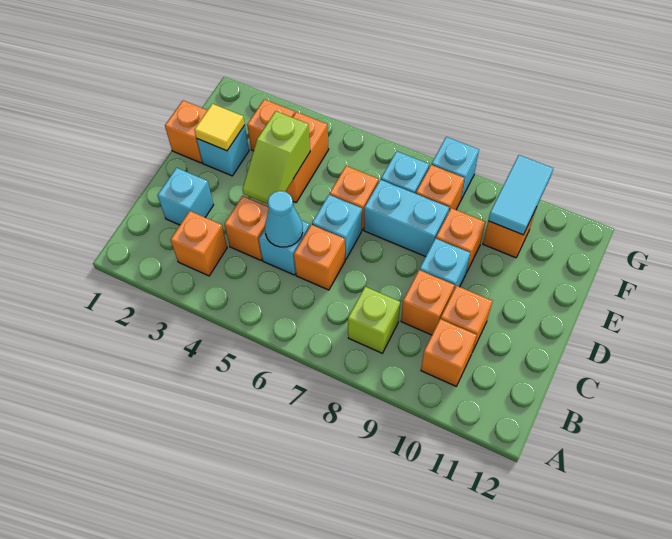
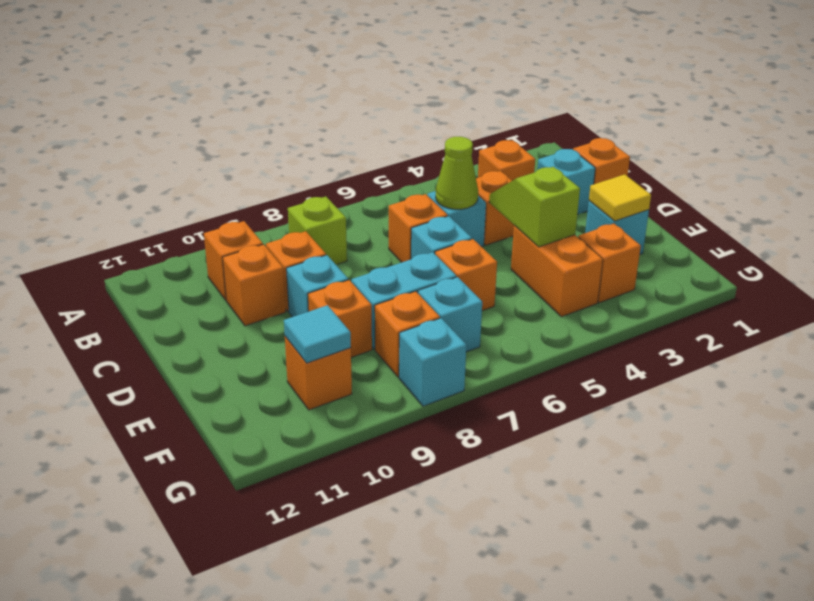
cyan 1x1 cone [265,191,303,247] -> lime 1x1 cone [436,137,478,209]
orange 1x1 brick [165,101,208,163] -> orange 1x1 brick moved to [573,138,630,184]
cyan 1x2 tile [488,155,553,235] -> cyan 1x1 tile [284,305,351,363]

